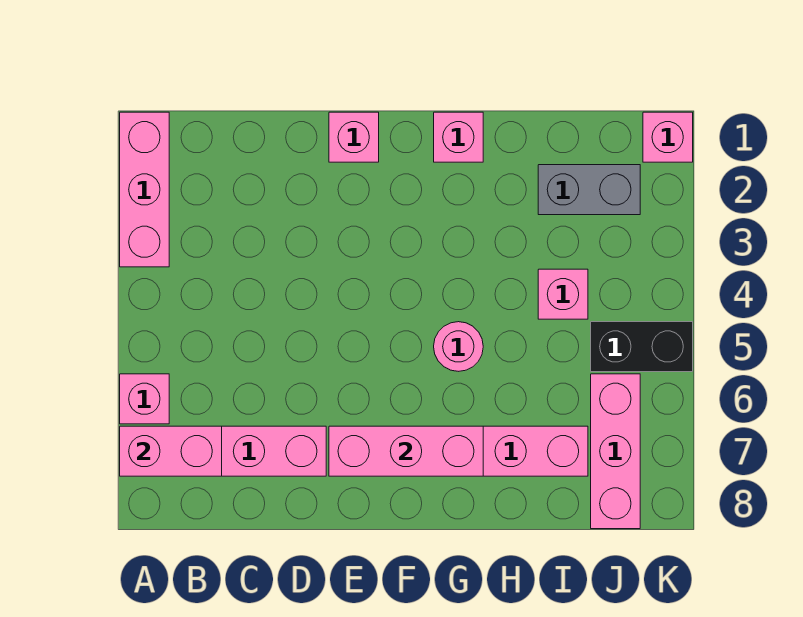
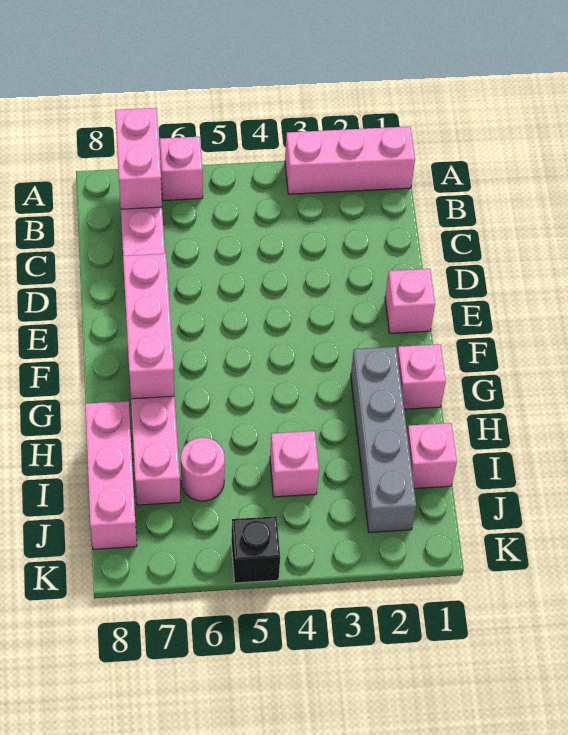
pink 1x1 round brick [434,322,483,371] -> pink 1x1 round brick moved to [181,437,225,501]
grey 1x2 brick [538,165,640,215] -> grey 1x4 brick [351,347,416,532]
black 1x2 brick [591,322,693,372] -> black 1x1 brick [231,516,280,583]
pink 1x3 brick [591,374,640,529] -> pink 1x3 brick turned to [85,401,137,549]
pink 1x1 brick [643,112,693,162] -> pink 1x1 brick moved to [407,423,457,489]

